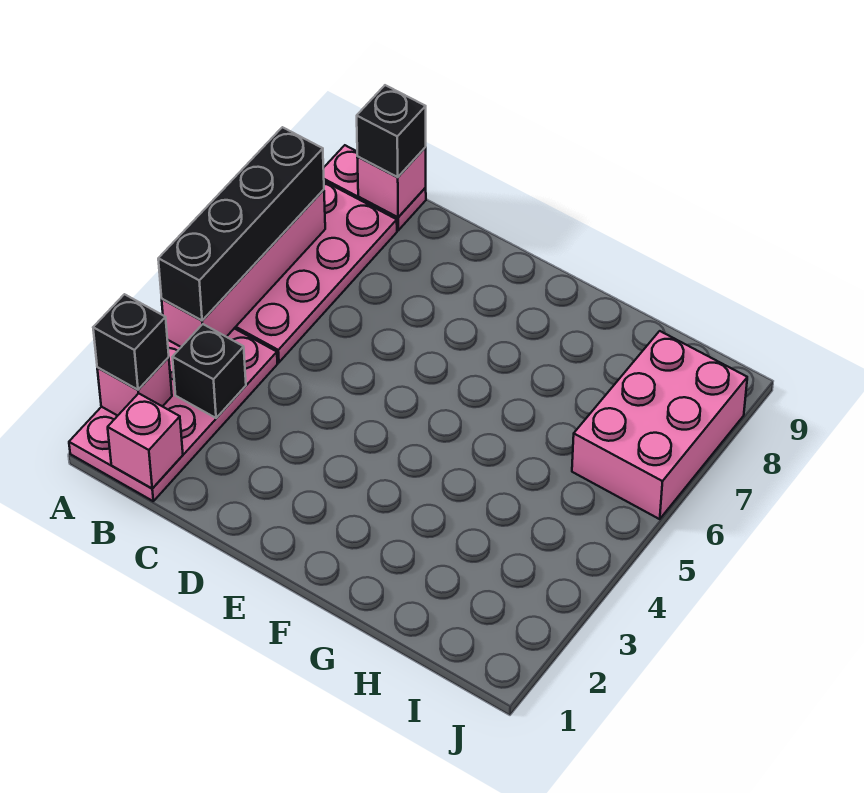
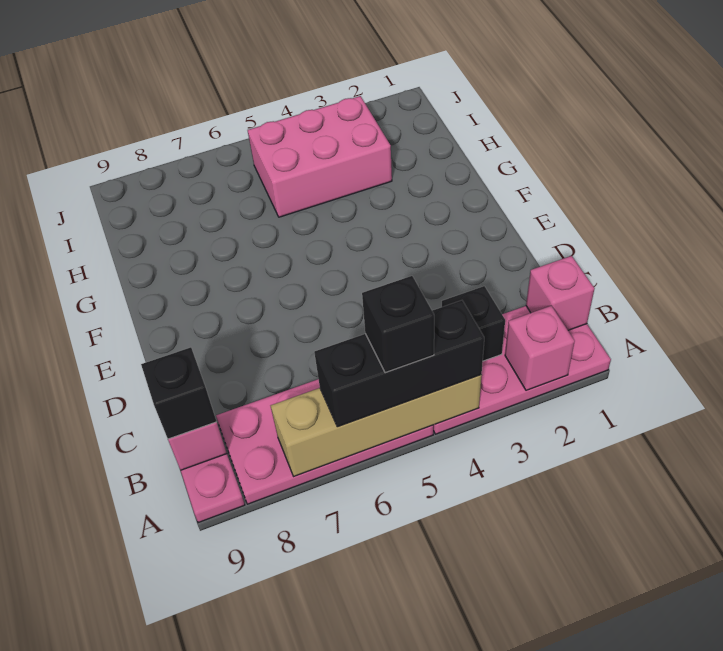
black 1x1 brick [93,294,169,390] -> black 1x1 brick moved to [362,276,434,373]
pink 1x4 brick [162,190,325,347] -> tan 1x4 brick [271,375,482,476]
black 1x4 brick [158,127,324,321] -> black 1x3 brick [314,300,484,427]
pink 2x3 brick [572,331,747,519] -> pink 2x3 brick moved to [248,96,392,217]

